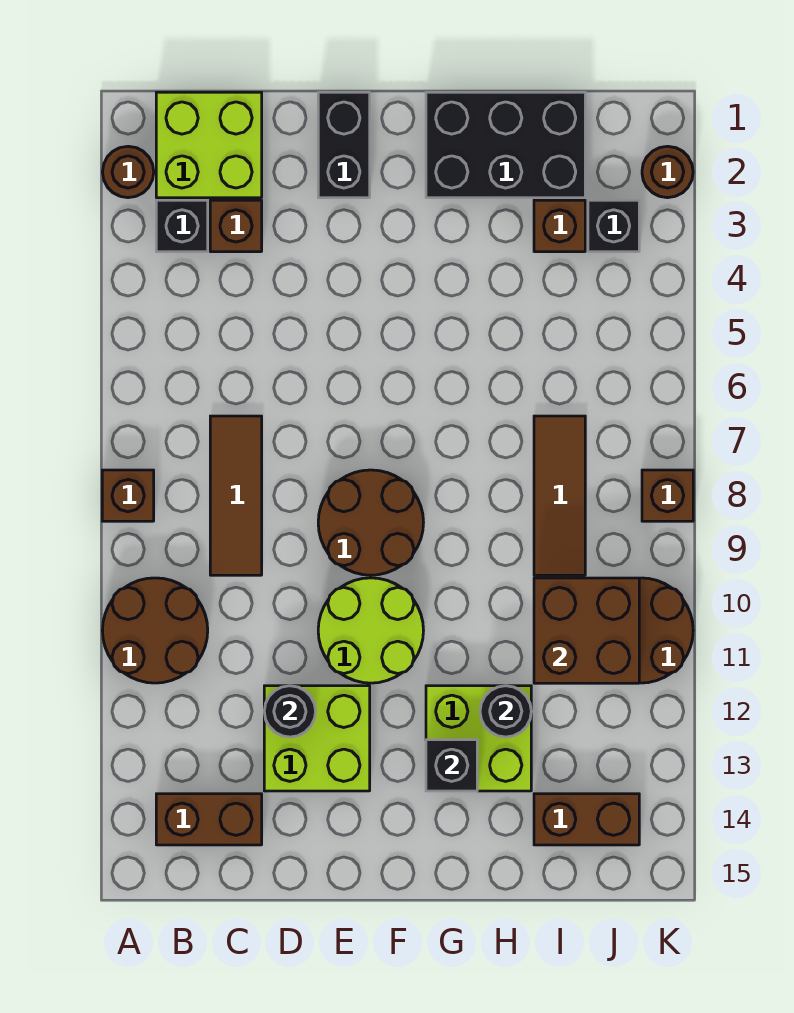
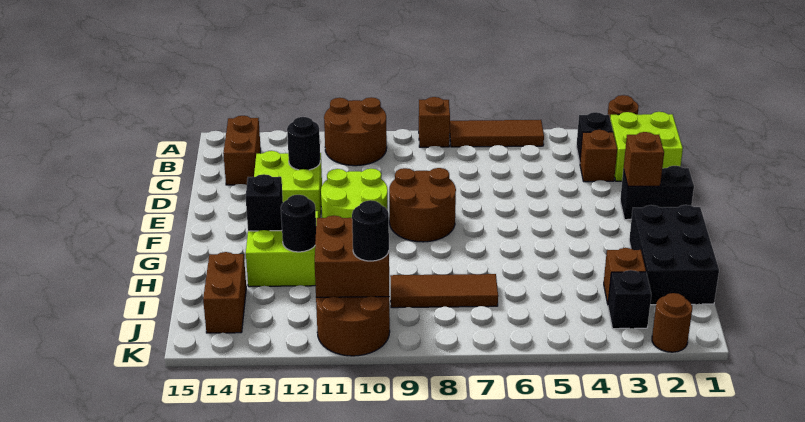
brown 1x3 tile [210,416,262,575] -> brown 1x3 tile moved to [450,120,544,147]
none -> black 1x1 round brick [352,200,389,261]
brown 1x1 brick [642,470,693,521] -> brown 1x1 brick moved to [624,132,664,186]

